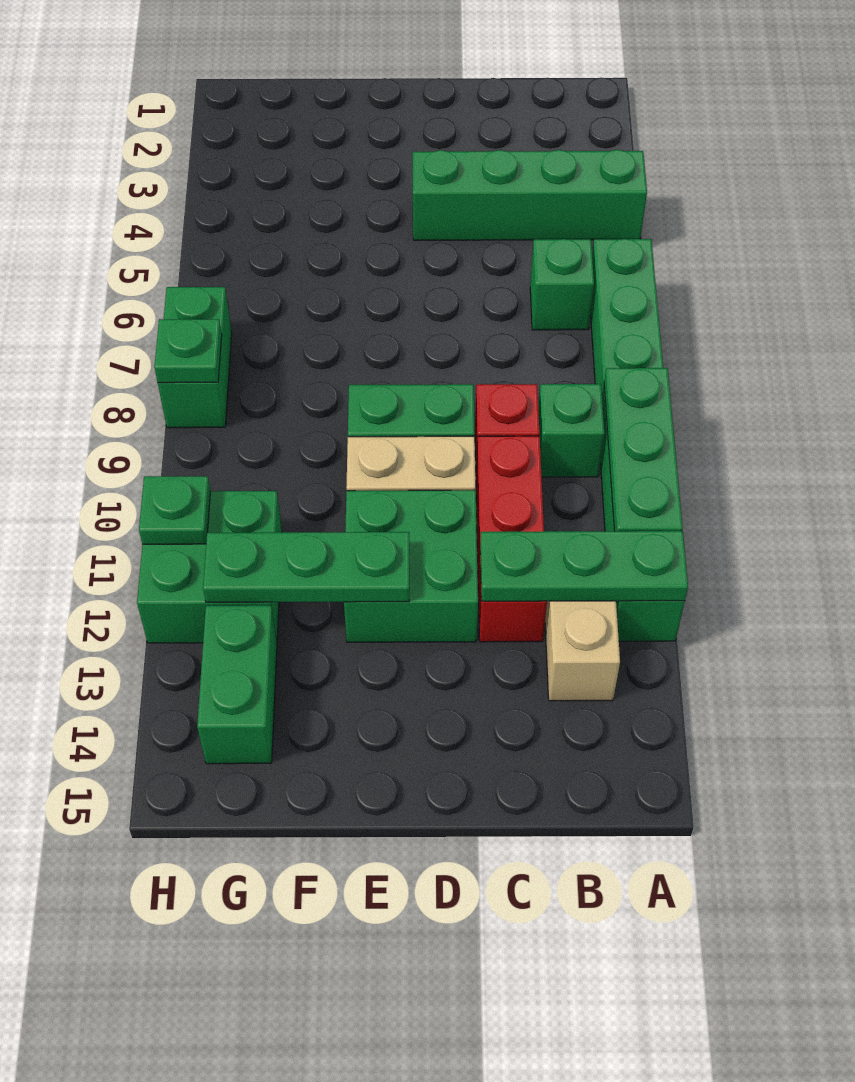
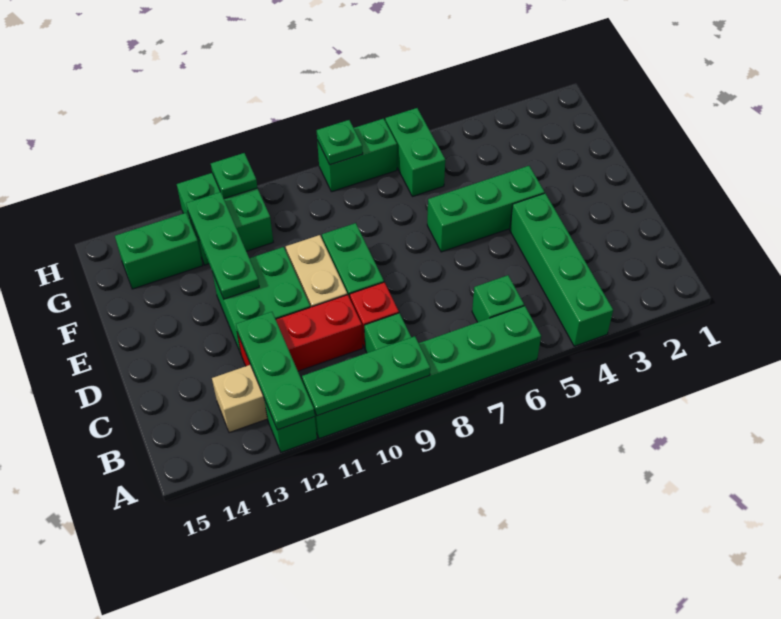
none -> green 1x3 brick [427,166,545,252]
none -> green 1x2 brick [385,108,445,197]

